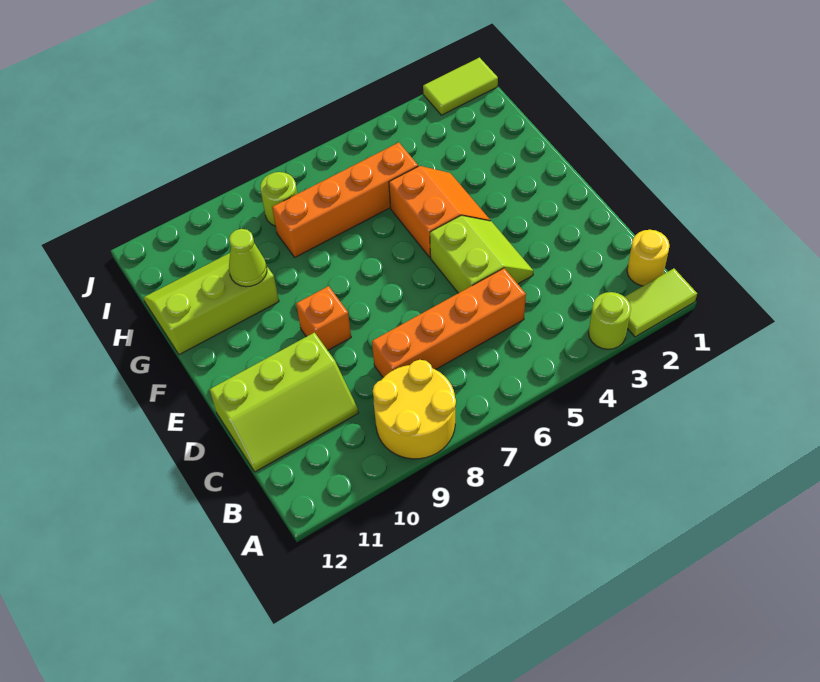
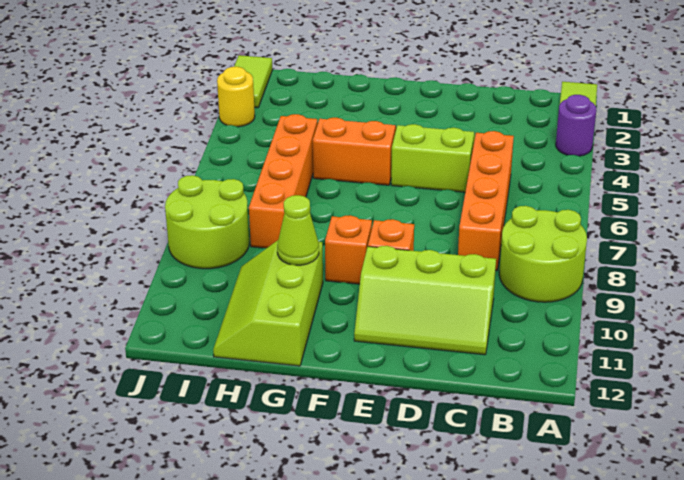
lime 1x1 round brick [589,292,631,349] -> purple 1x1 round brick [556,95,596,156]
yellow 2x2 round brick [373,360,456,459] -> lime 2x2 round brick [499,206,587,302]
yellow 1x1 round brick [627,230,670,286] -> yellow 1x1 round brick moved to [217,67,255,127]
lime 2x3 slope [209,333,359,472] -> lime 2x3 slope turned to [354,246,496,355]
none -> orange 1x1 brick [325,215,372,284]
lime 1x1 round brick [260,172,297,226] -> lime 2x2 round brick [165,175,249,269]

